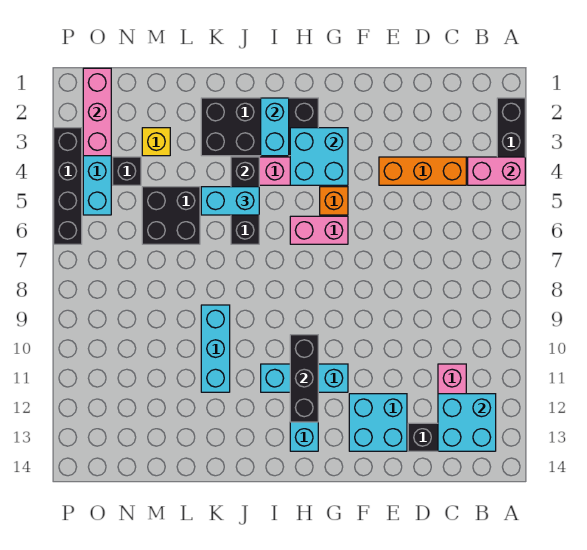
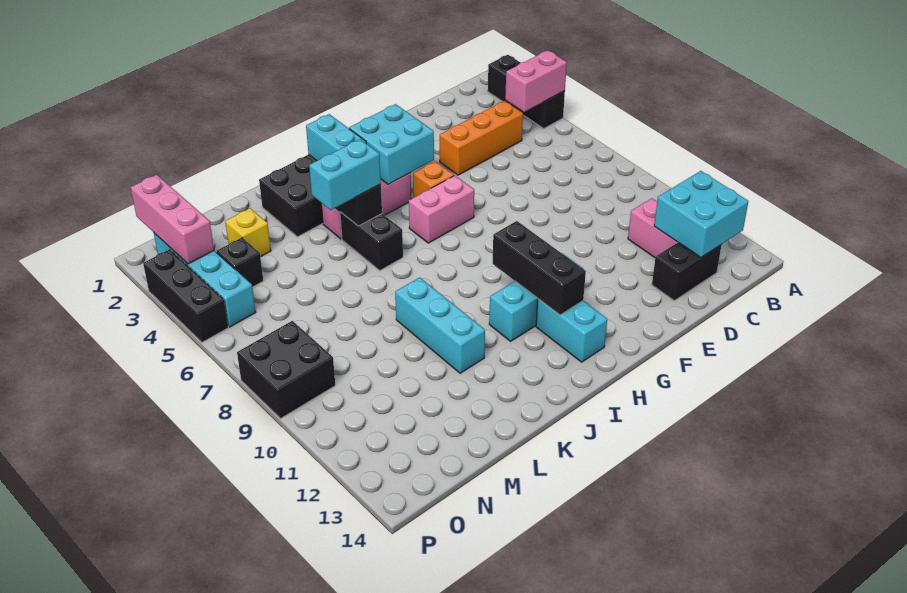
cyan 2x2 brick [349,394,407,451] -> none
black 2x2 brick [142,187,200,244] -> black 2x2 brick moved to [237,321,335,418]
black 1x4 brick [54,128,82,244] -> black 1x3 brick [143,249,228,342]

